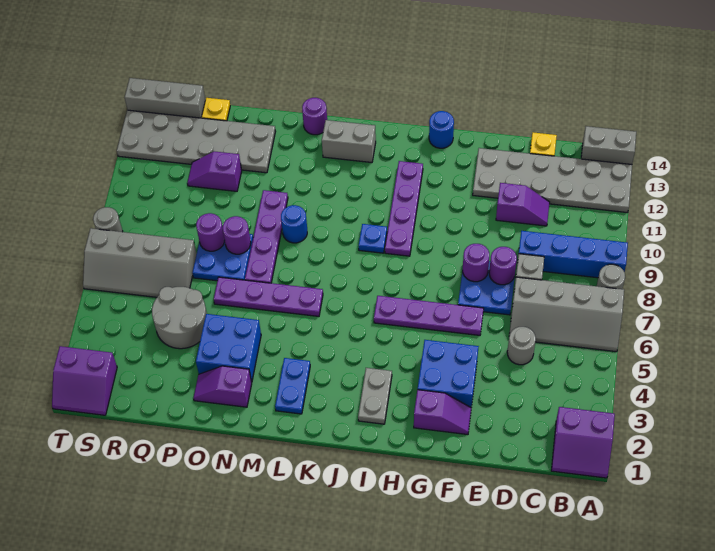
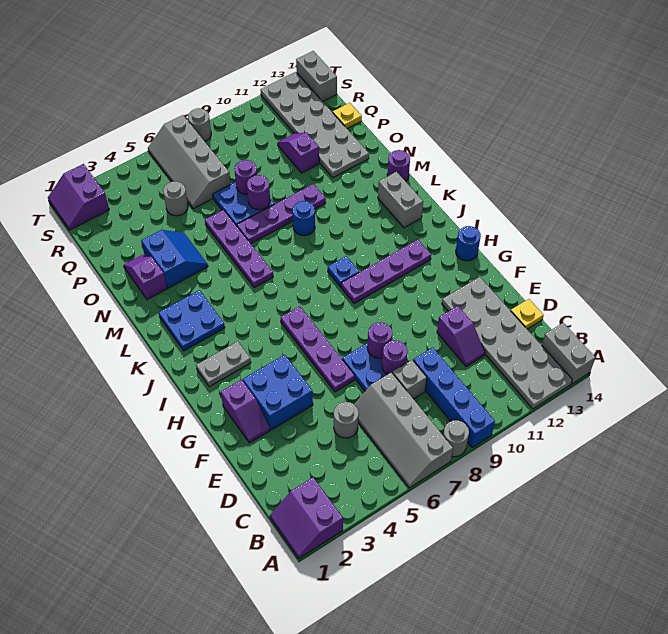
blue 1x2 plate [275,358,310,414] -> blue 2x2 plate [159,290,225,351]
blue 2x2 brick [196,314,261,382] -> blue 2x2 slope [141,230,208,288]
grey 2x2 round brick [152,287,207,349] -> grey 1x1 round brick [163,181,188,216]
grey 1x3 brick [125,78,205,118] -> grey 1x2 brick [296,51,337,102]

